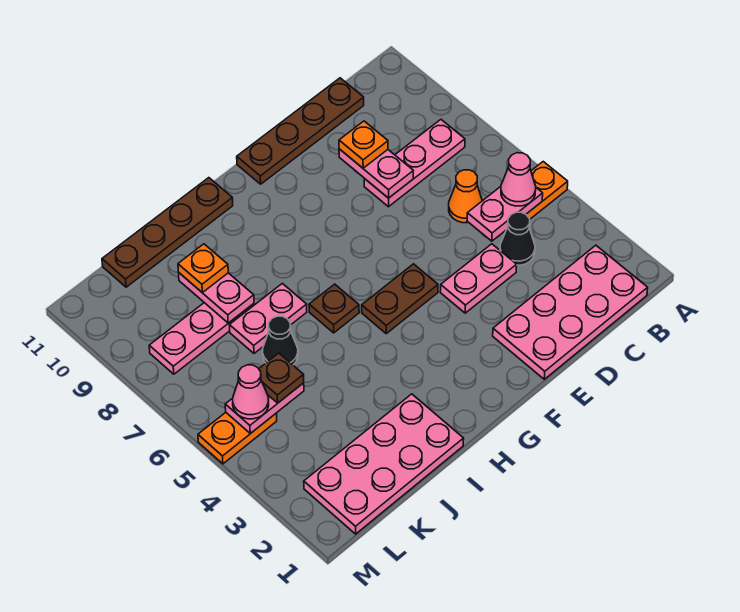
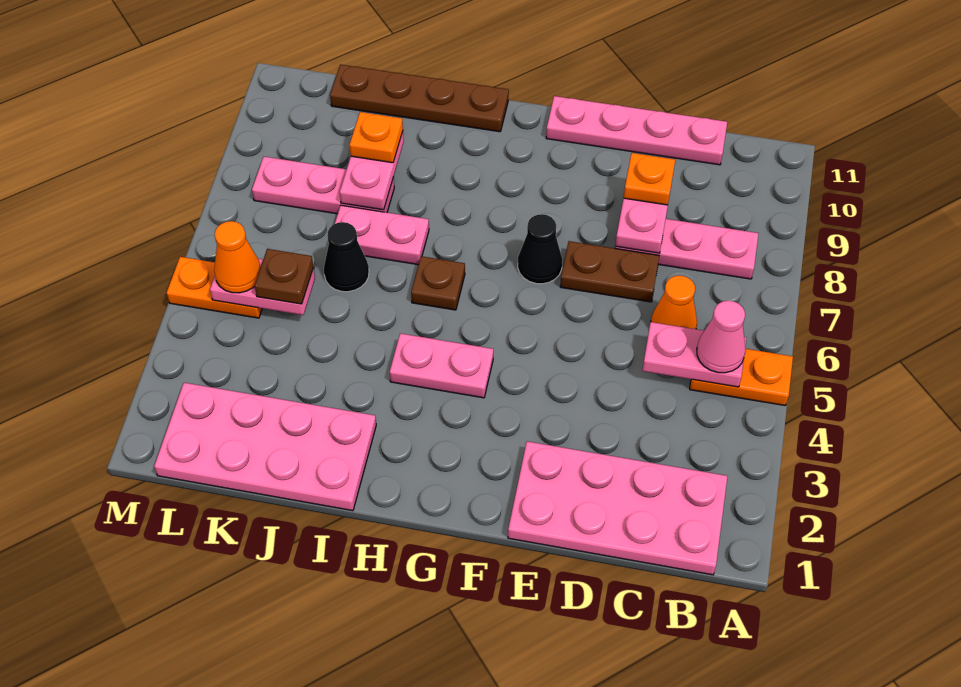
black 1x1 cone [500,212,535,265] -> black 1x1 cone moved to [518,214,562,284]
brown 1x4 plate [237,78,364,184] -> pink 1x4 plate [546,96,727,165]
pink 1x2 plate [440,244,517,313] -> pink 1x2 plate moved to [390,333,493,398]
brown 1x2 plate [362,264,438,333] -> brown 1x2 plate moved to [560,241,659,302]
pink 1x1 cone [233,365,269,419] -> orange 1x1 cone [214,221,261,293]

